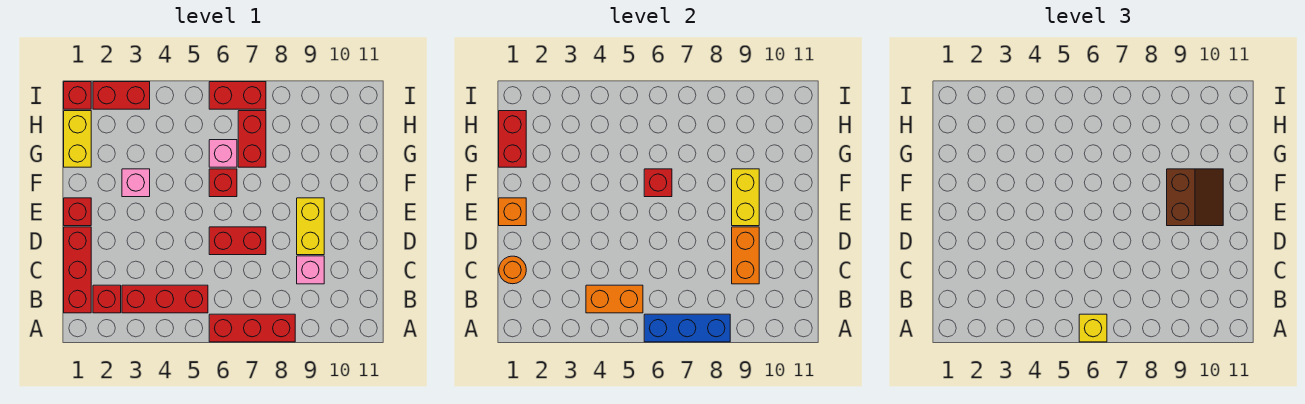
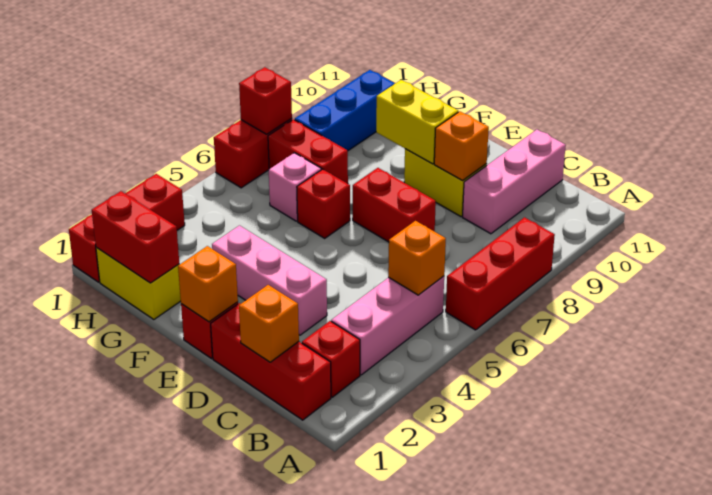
blue 1x3 brick [644,314,730,342] -> blue 1x3 brick moved to [295,70,395,151]
yellow 1x1 brick [1079,314,1107,342] -> none
red 1x3 brick [122,285,208,313] -> pink 1x3 brick [331,276,444,375]
orange 1x2 brick [586,285,643,313] -> orange 1x1 brick [388,221,446,295]
orange 1x1 round brick [499,256,526,284] -> orange 1x1 brick [239,285,299,362]
pink 1x1 brick [297,256,324,284] -> pink 1x3 brick [462,130,566,234]
orange 1x2 brick [732,227,759,284] -> orange 1x1 brick [434,111,489,181]
red 1x2 brick [209,227,266,255] -> red 1x2 brick turned to [353,168,436,242]
brown 2x2 slope [1167,169,1223,226] -> none
pink 1x1 brick [122,169,150,197] -> pink 1x3 brick [212,226,327,335]
red 1x1 brick [644,169,672,197] -> red 1x1 brick moved to [239,67,292,134]

